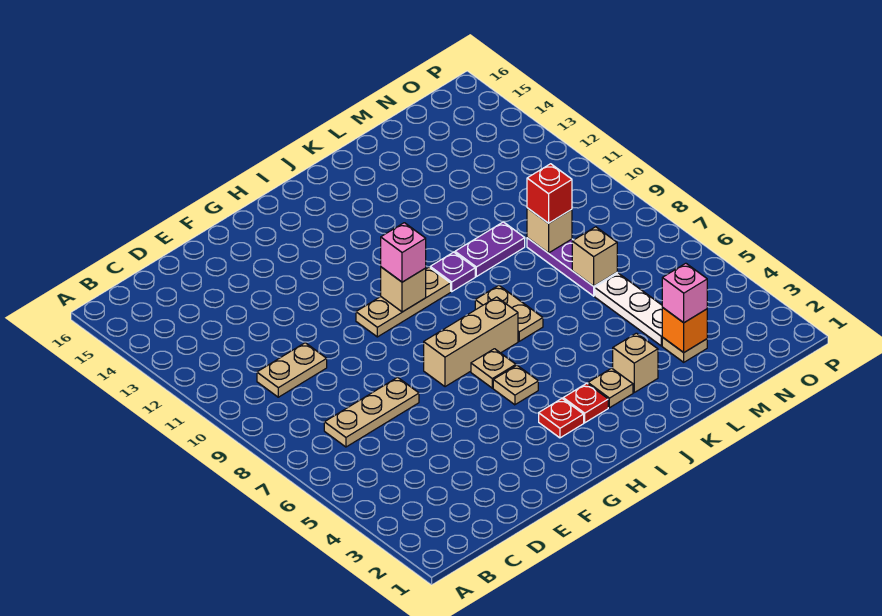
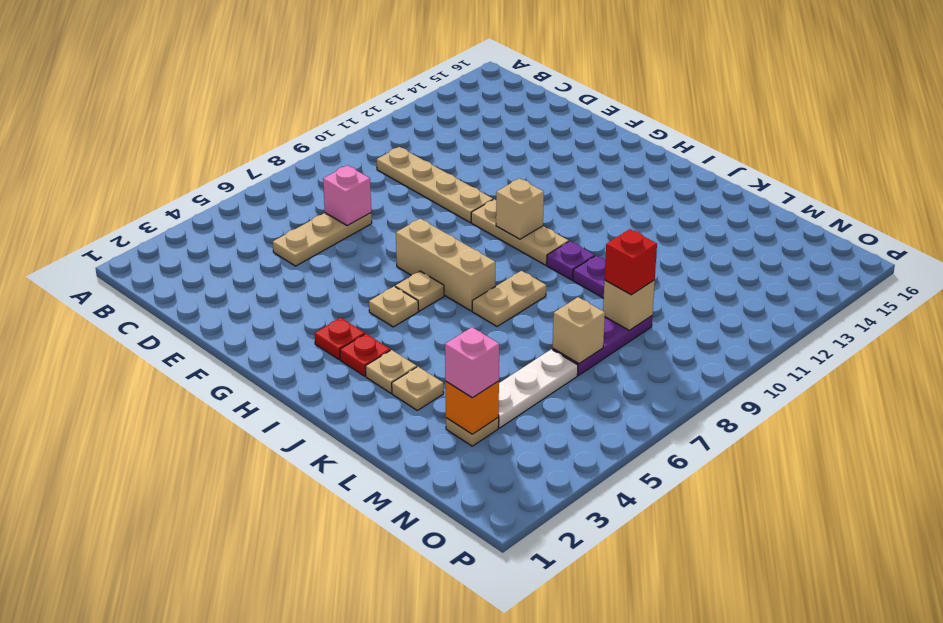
tan 1x3 plate [324,377,419,447] -> tan 1x3 plate turned to [273,213,372,266]
tan 1x2 plate [257,343,327,397] -> tan 1x4 plate [377,147,493,222]
pink 1x1 brick [381,223,426,282] -> pink 1x1 brick moved to [323,165,371,226]
tan 1x1 brick [613,333,658,392] -> tan 1x1 plate [392,367,444,410]

